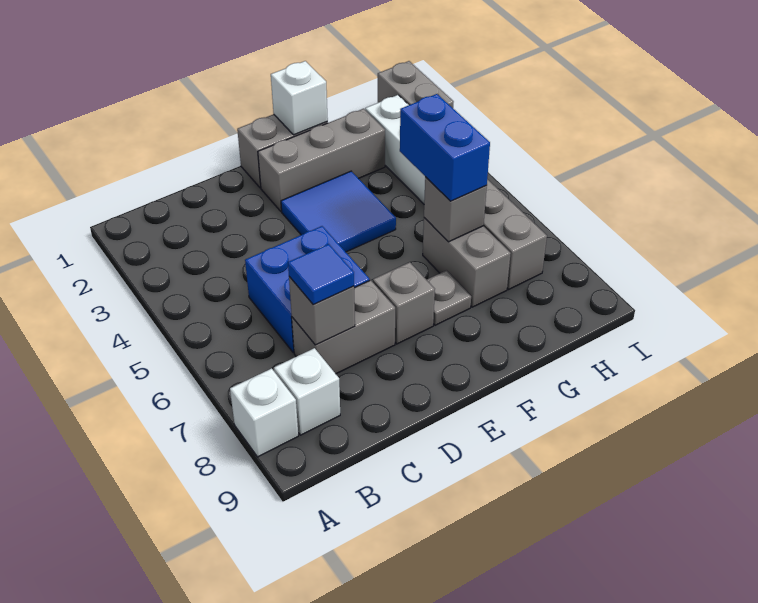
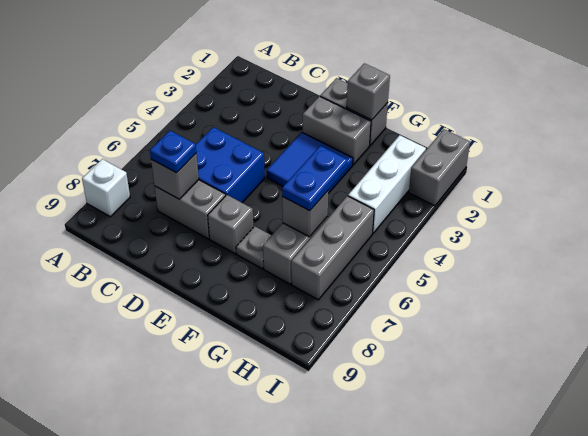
white 1x1 brick [274,348,340,435] -> none
blue 1x1 tile [288,244,354,304] -> blue 1x1 plate [150,131,196,173]
grey 1x3 brick [258,109,385,211] -> grey 1x2 brick [303,96,371,165]
white 1x1 brick [271,61,328,135] -> grey 1x1 brick [347,63,390,120]
blue 1x2 brick [400,94,490,201] -> blue 1x2 plate [282,146,348,211]

